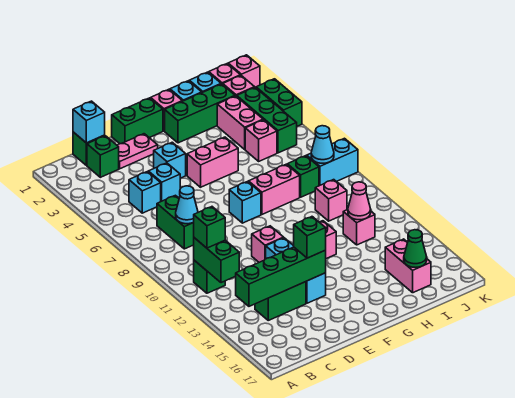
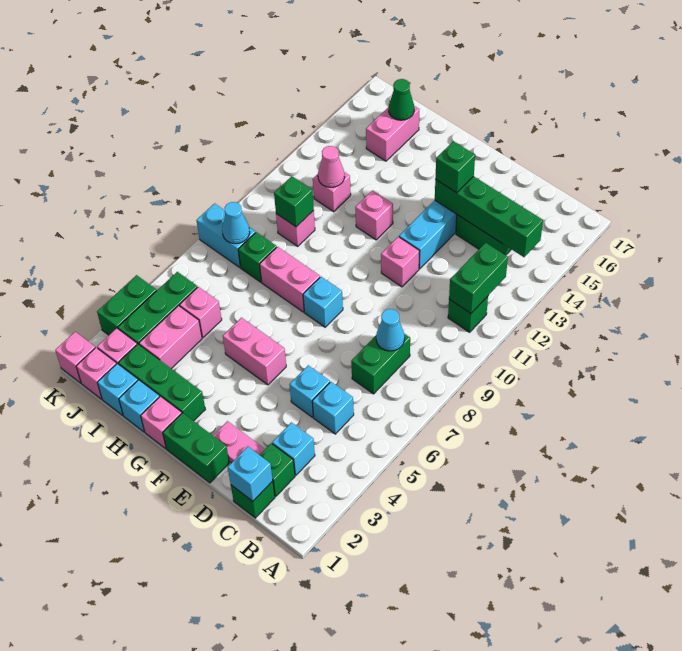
green 1x1 brick [193,207,225,248] -> green 1x1 brick moved to [274,176,314,227]
cyan 1x1 brick [154,142,186,178] -> cyan 1x1 brick moved to [272,422,315,475]

